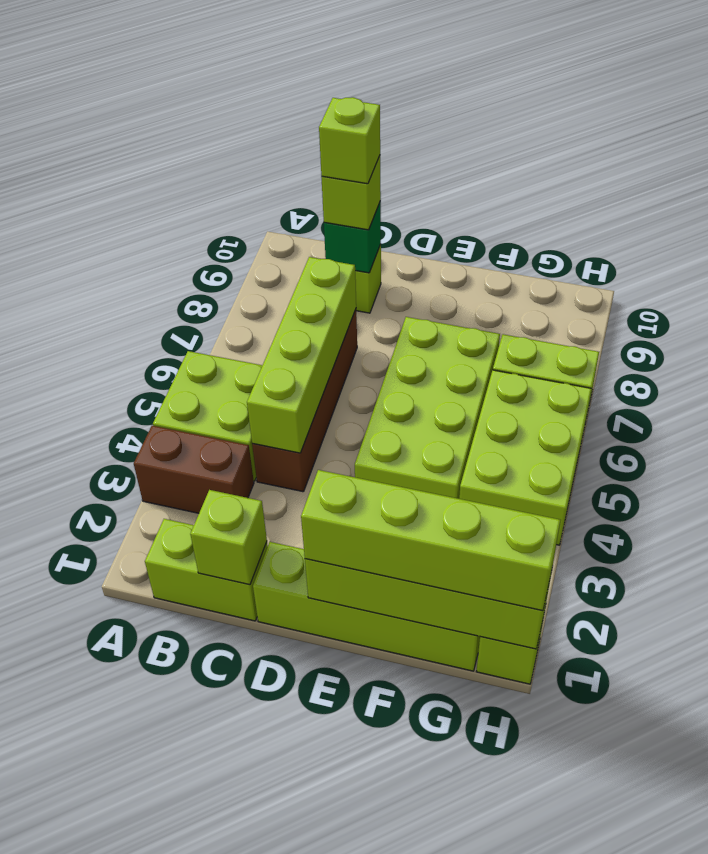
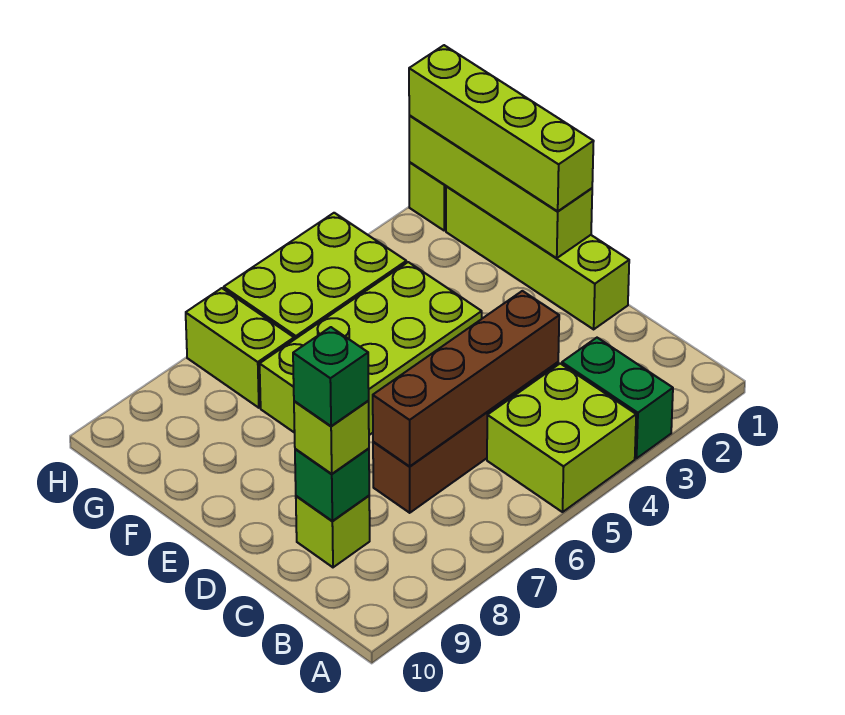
brown 1x2 brick [134,426,254,513] -> green 1x2 brick [562,338,673,459]
lime 1x2 brick [145,519,268,621] -> none
lime 1x1 brick [190,490,267,585] -> none
lime 1x4 brick [247,257,356,453] -> brown 1x4 brick [373,291,559,467]
lime 1x1 brick [319,97,380,184] -> green 1x1 brick [293,327,369,426]

